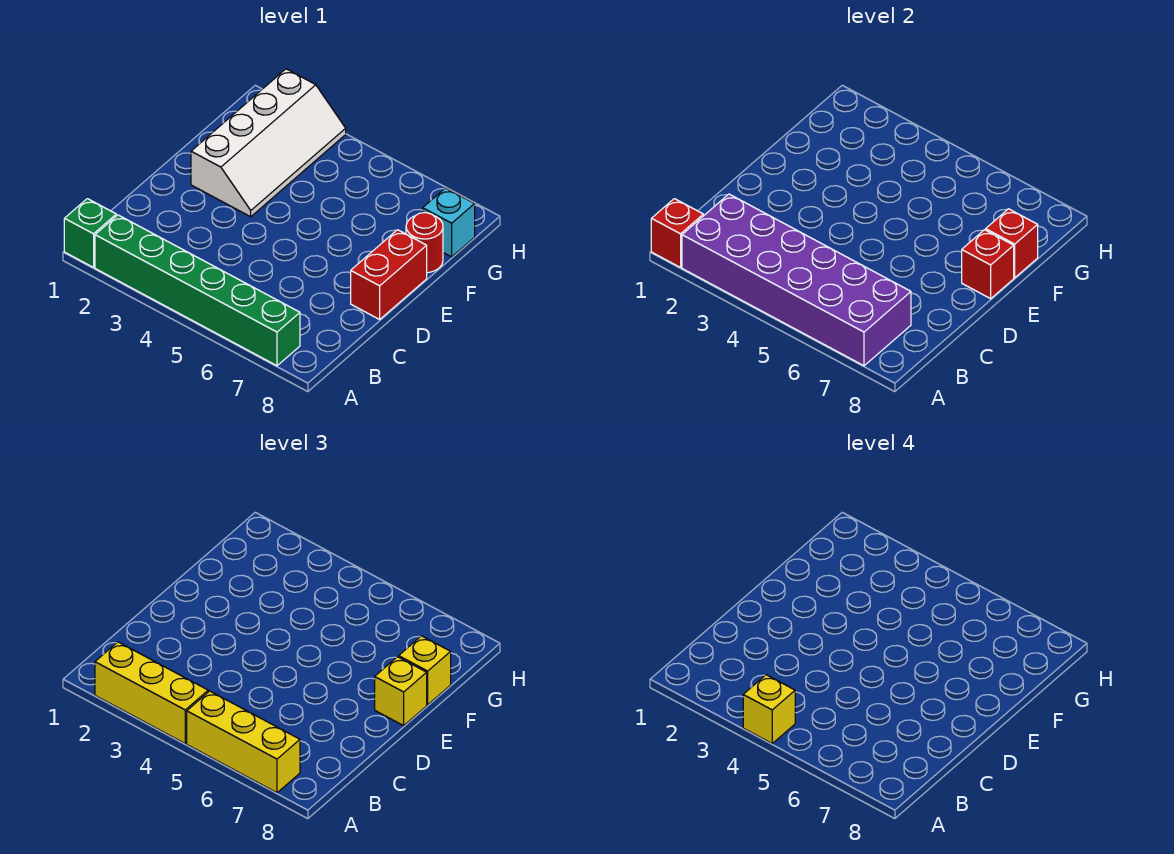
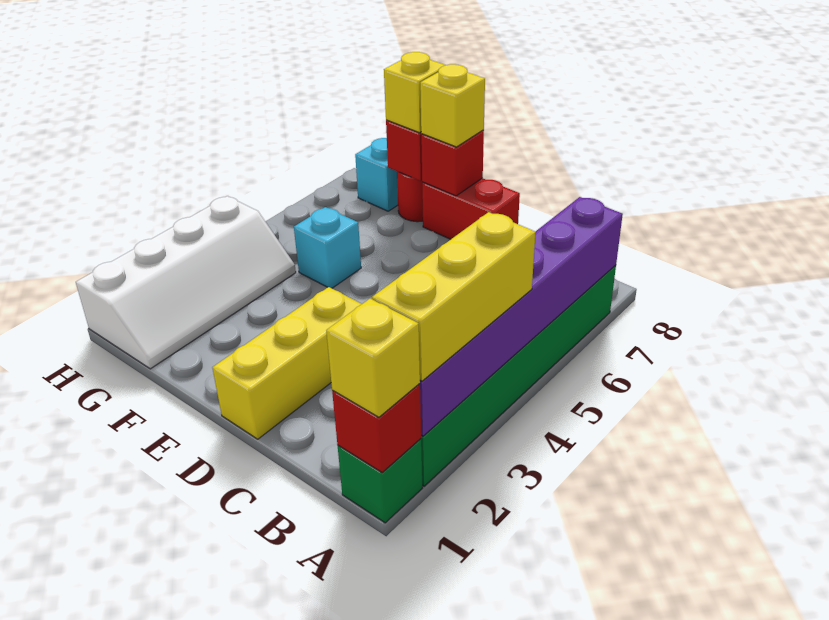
purple 2x6 brick [682,194,911,366] -> purple 1x6 brick [420,197,623,436]
yellow 1x1 brick [743,675,795,743] -> yellow 1x1 brick moved to [326,299,420,417]
yellow 1x3 brick [187,691,300,793] -> yellow 1x3 brick moved to [212,287,361,439]
white 2x4 slope [191,69,346,217] -> white 2x4 slope turned to [76,196,296,369]
none -> cyan 1x1 brick [294,207,361,288]

